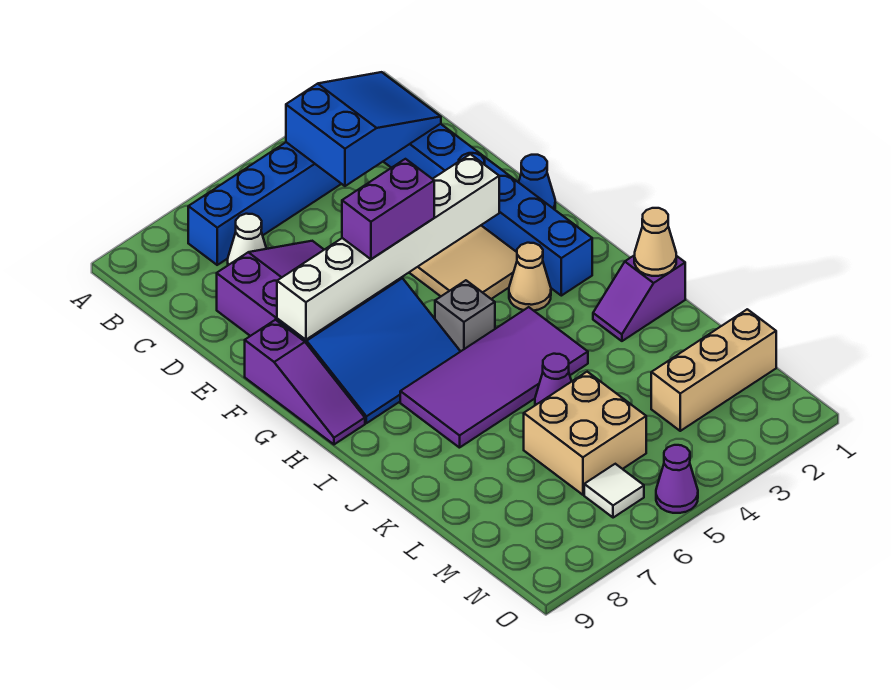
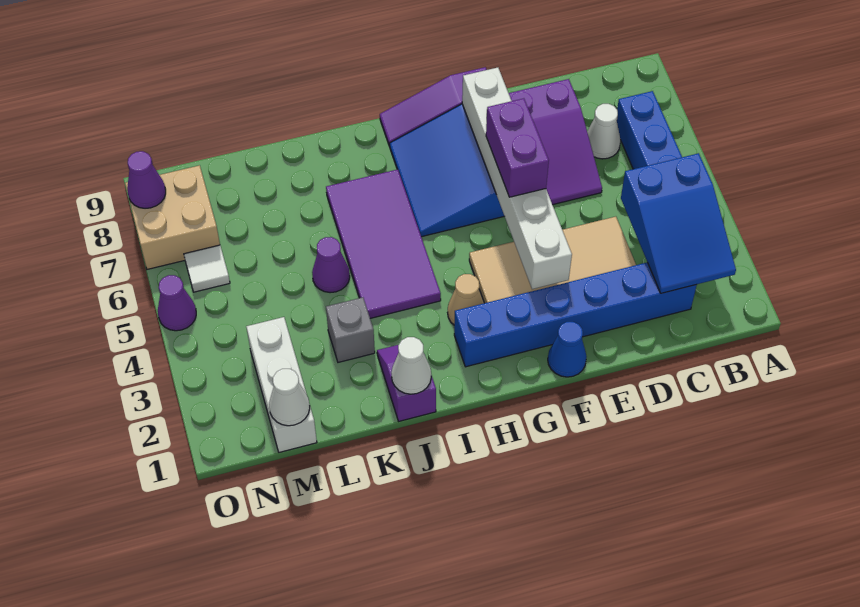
grey 1x1 brick [435,280,495,351] -> grey 1x1 brick moved to [326,297,375,362]
tan 1x1 cone [634,208,676,276] -> white 1x1 cone [391,337,431,394]
tan 2x2 brick [524,372,646,495] -> tan 2x2 brick moved to [125,165,220,269]
tan 1x3 brick [651,309,776,431] -> white 1x3 brick [246,317,317,452]
none -> white 1x1 cone [269,369,310,426]
none -> purple 1x1 cone [127,151,166,208]

